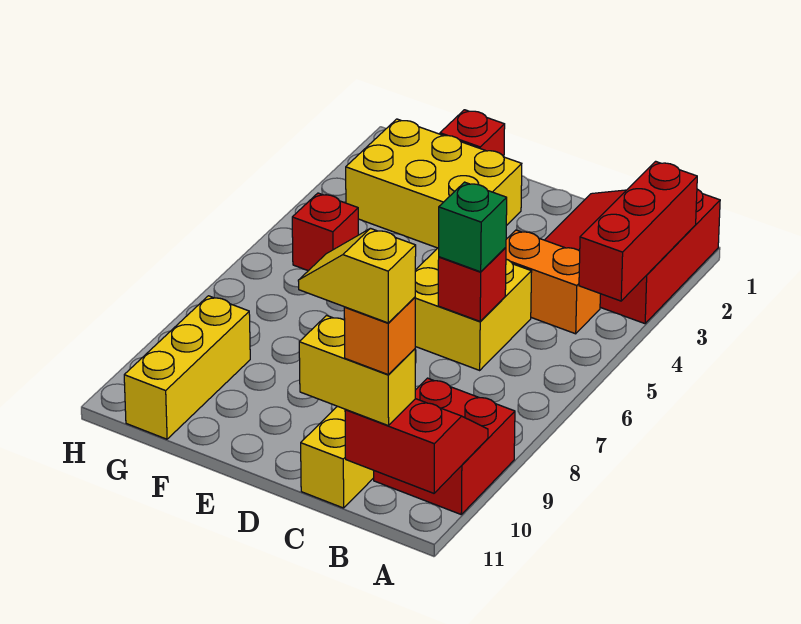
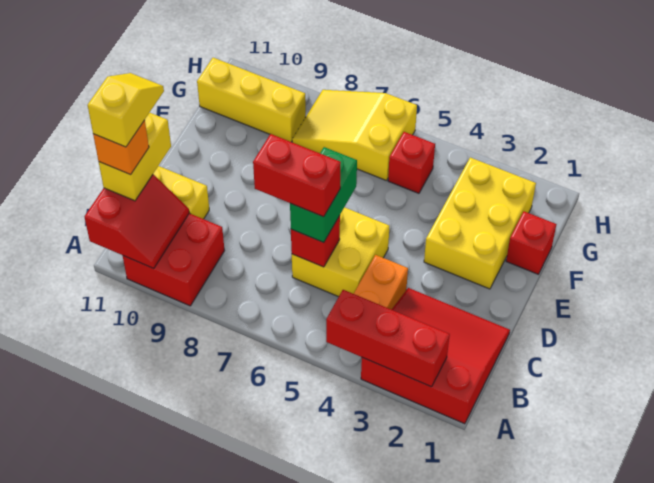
green 1x1 brick [439,182,507,272] -> green 1x2 brick [290,147,357,243]
none -> red 1x2 brick [253,134,341,217]
none -> yellow 2x3 slope [292,90,417,181]

